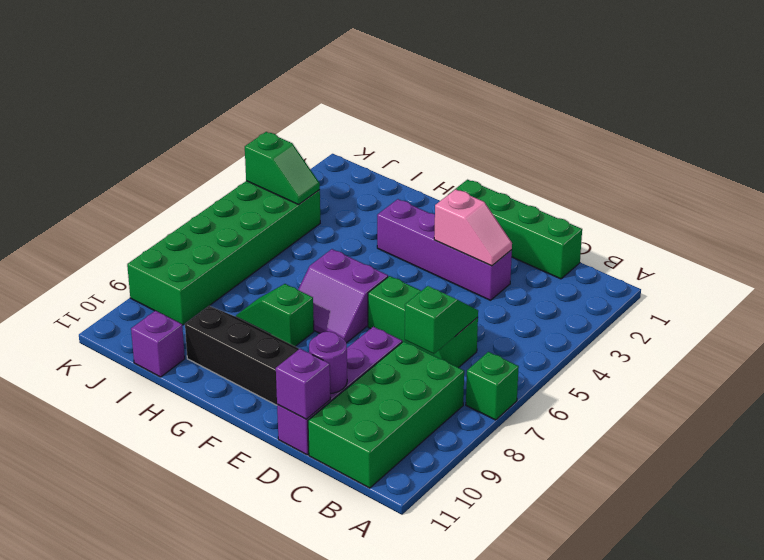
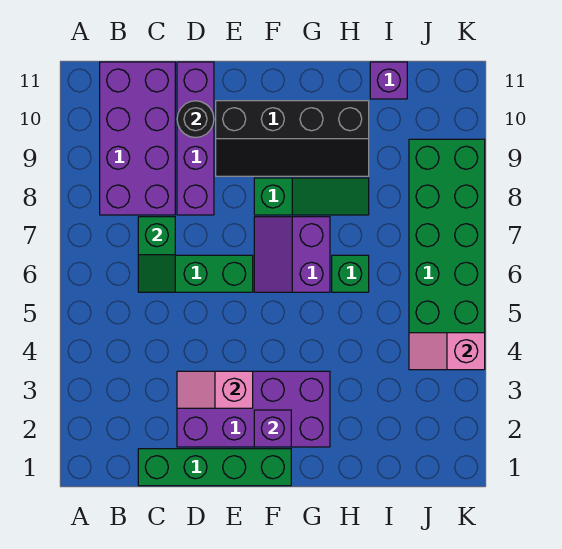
green 1x1 brick [466,352,519,420] -> green 1x1 brick moved to [332,255,369,292]
green 2x4 brick [308,341,464,488] -> purple 2x4 brick [100,62,175,215]
purple 1x4 brick [377,199,512,300] -> purple 2x4 brick [177,371,330,447]
purple 1x1 round brick [309,331,347,393] -> black 1x1 round brick [177,101,214,138]
purple 1x1 brick [276,349,330,419] -> purple 1x1 brick moved to [254,410,291,447]
purple 2x2 slope [298,249,388,343] -> purple 2x2 slope turned to [254,217,330,292]
green 1x2 slope [236,284,314,346] -> green 1x3 slope [254,178,369,215]
green 1x2 slope [245,132,320,205] -> pink 1x2 slope [409,333,485,370]

